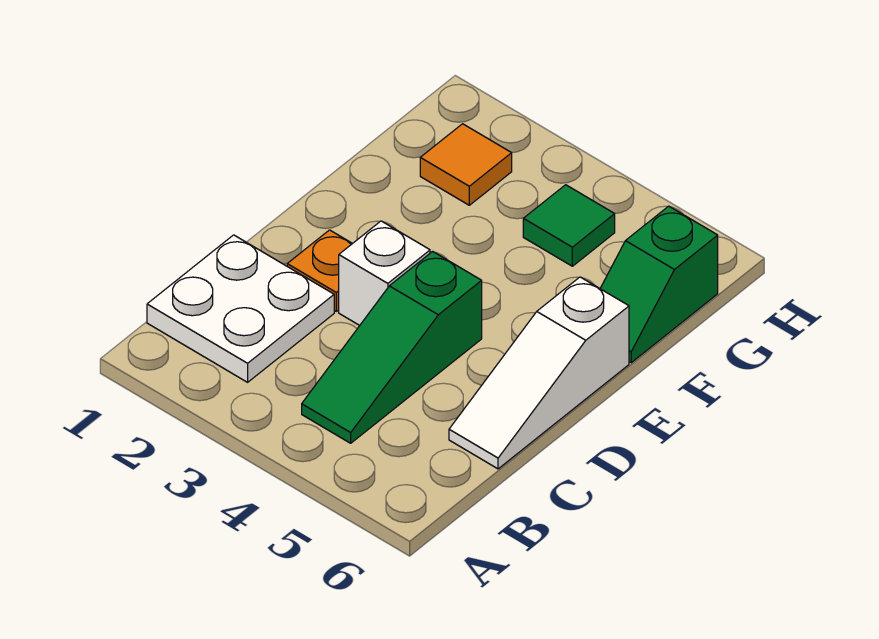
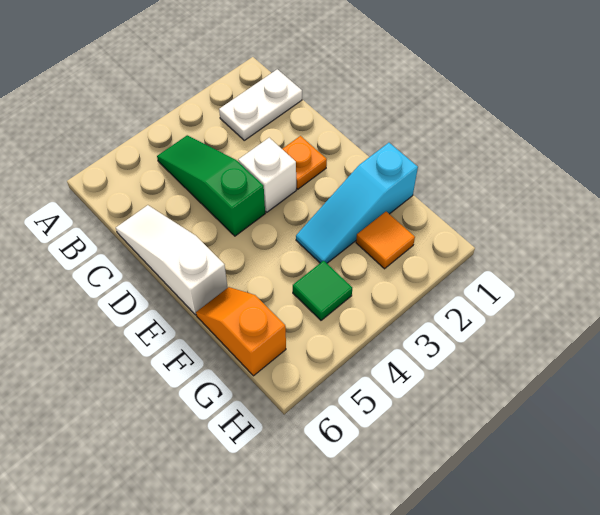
white 2x2 plate [147,235,334,382] -> white 1x2 plate [219,69,302,140]
none -> cyan 1x3 slope [296,143,418,263]
green 1x2 slope [600,206,718,363] -> orange 1x2 slope [196,287,286,376]

